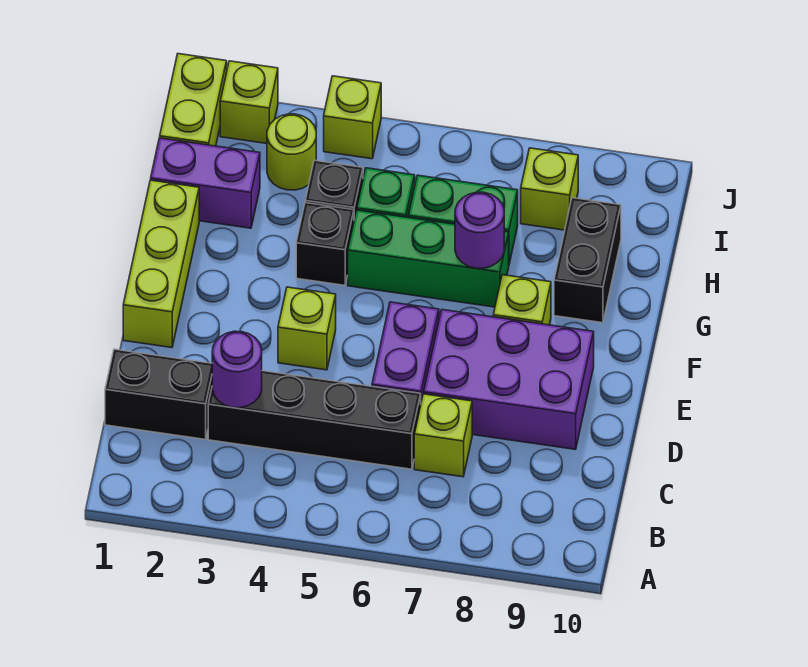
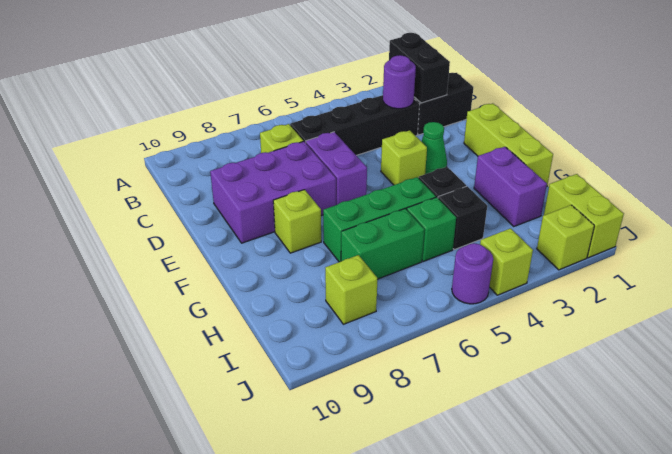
none -> green 1x1 cone [421,122,447,174]
purple 1x1 round brick [455,192,504,268] -> purple 1x1 round brick moved to [452,243,493,304]
black 1x2 brick [554,198,621,323] -> black 1x2 brick moved to [389,33,450,103]
purple 1x2 brick [151,138,260,228] -> purple 1x2 brick turned to [474,147,547,227]
lime 1x1 round brick [267,114,316,190] -> none

